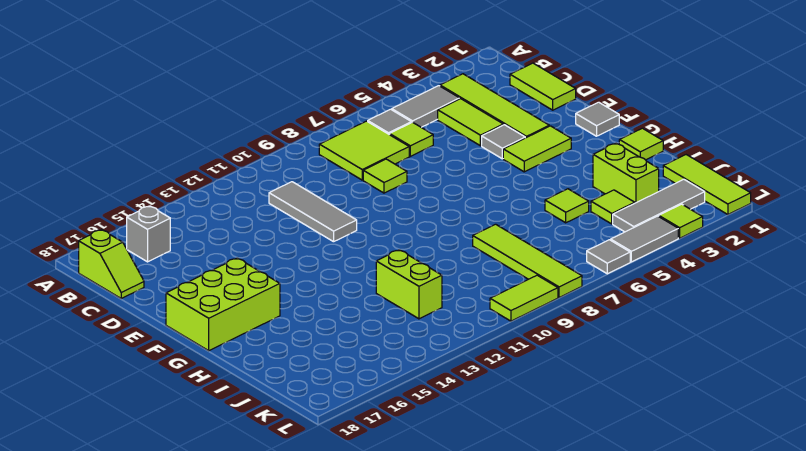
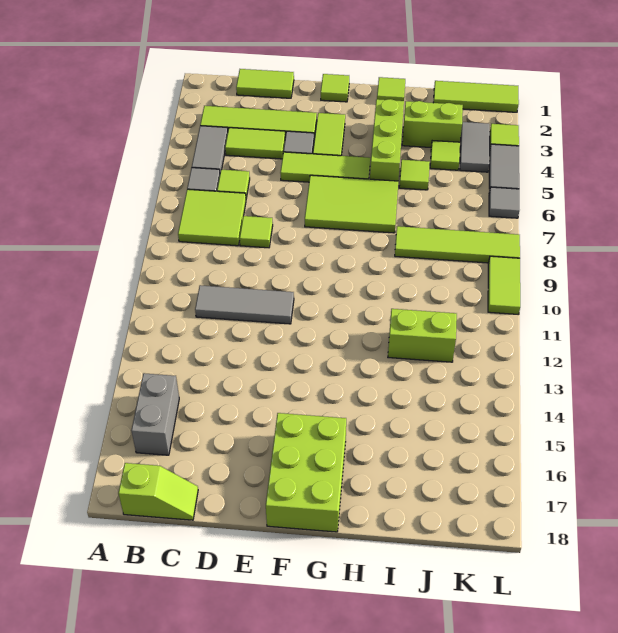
grey 1x1 brick [127,206,170,262] -> grey 1x2 brick [131,373,179,455]
none -> lime 1x3 tile [280,152,370,182]
grey 1x1 tile [576,102,619,136] -> lime 1x1 tile [321,74,349,102]
none -> lime 2x3 tile [305,175,398,233]
none -> lime 1x3 brick [370,99,404,181]
grey 1x3 tile [613,179,705,232] -> grey 1x2 tile [460,122,490,172]

